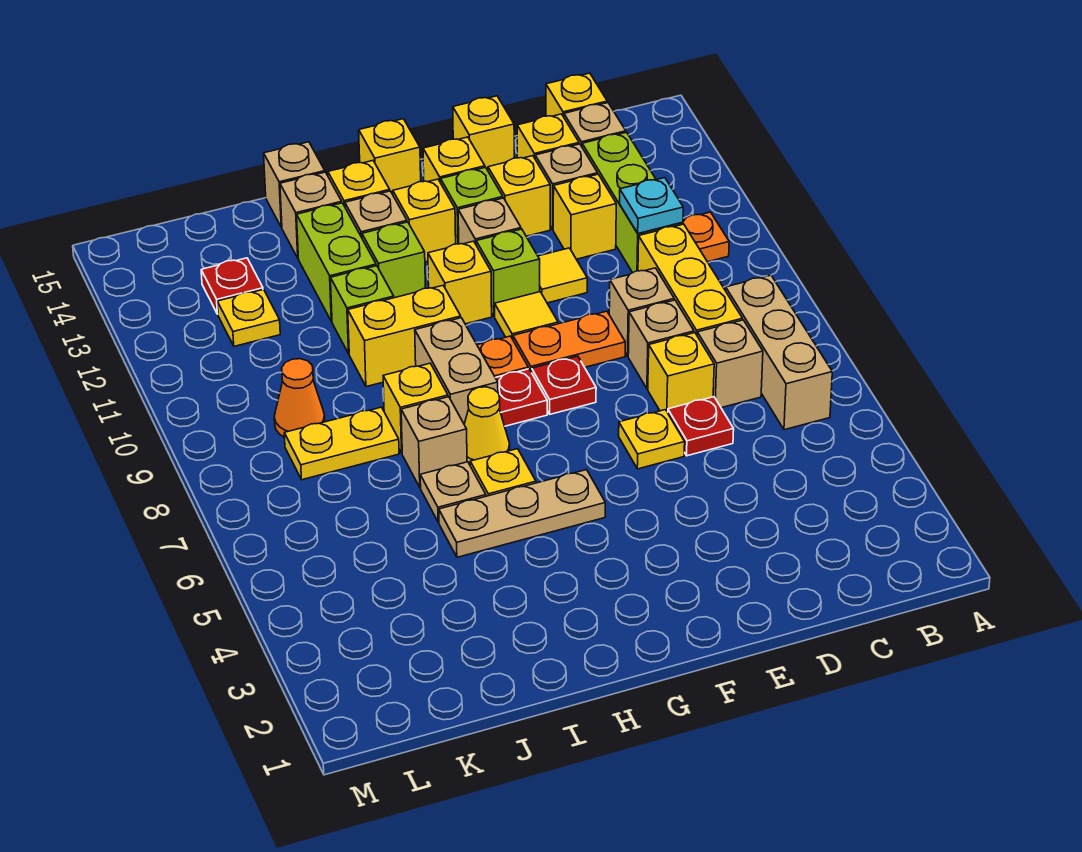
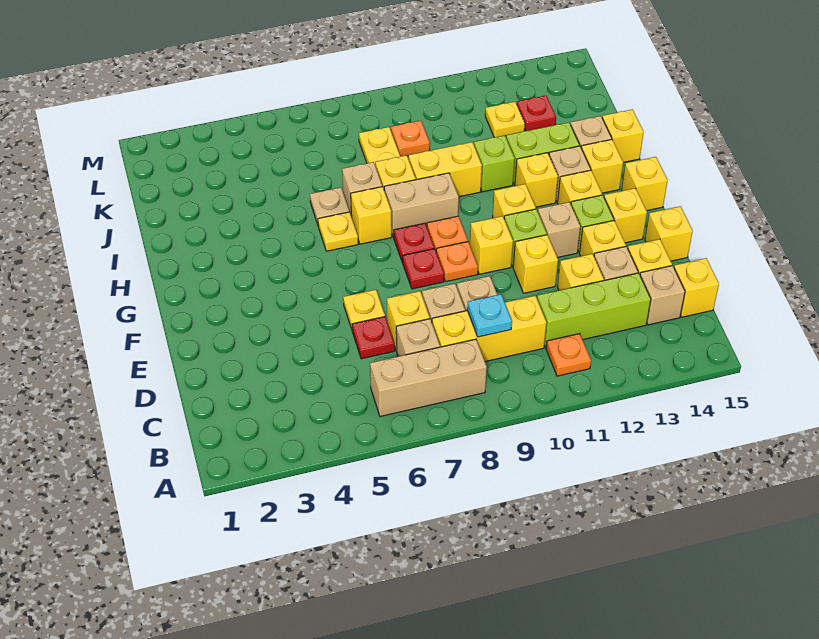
cyan 1x1 plate [620,178,683,233] -> cyan 1x1 plate moved to [467,294,512,337]
orange 1x2 plate [513,311,625,372] -> orange 1x1 plate [436,242,478,282]
yellow 1x1 tile [538,248,587,303] -> yellow 1x1 brick [513,235,558,293]
yellow 1x1 tile [495,292,558,339] -> yellow 1x1 brick [470,216,513,274]
tan 1x3 plate [439,470,605,557] -> none
yellow 1x1 cone [464,387,510,465] -> yellow 1x1 brick [351,187,392,244]
yellow 1x2 brick [348,286,461,387] -> yellow 1x2 brick turned to [408,142,482,197]
lime 1x1 brick [362,222,425,298] -> yellow 1x1 brick [515,153,558,207]
tan 1x1 brick [264,142,325,227] -> yellow 1x1 brick [602,109,644,163]
orange 1x1 cone [274,359,325,437] -> orange 1x1 plate [391,121,430,156]

